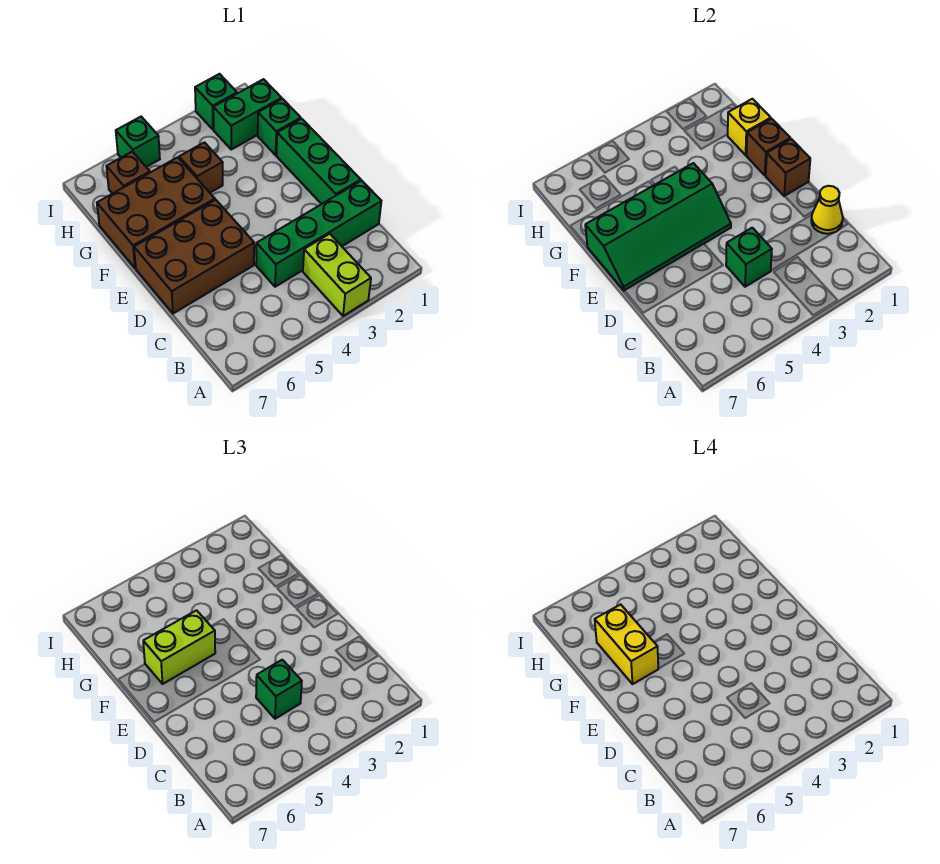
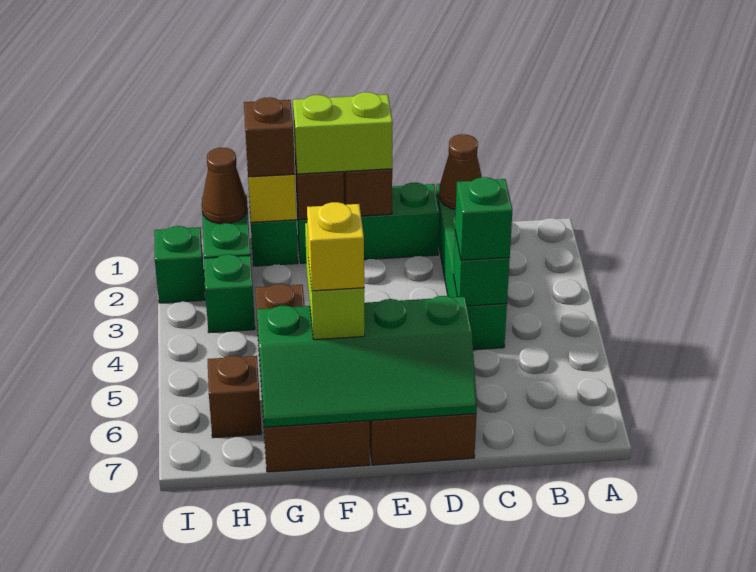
lime 1x2 brick [303,234,371,316] -> lime 1x2 brick moved to [293,92,393,174]
yellow 1x1 cone [811,186,843,234] -> brown 1x1 cone [439,134,482,209]
green 2x4 slope [585,163,731,290] -> green 2x4 slope turned to [257,296,477,427]
yellow 1x2 brick [595,604,658,684] -> yellow 1x1 brick [307,202,364,291]
none -> brown 1x1 brick [244,97,295,177]
none -> brown 1x1 cone [202,148,248,224]
green 1x1 brick [116,117,160,167] -> green 1x1 brick moved to [204,254,255,333]

